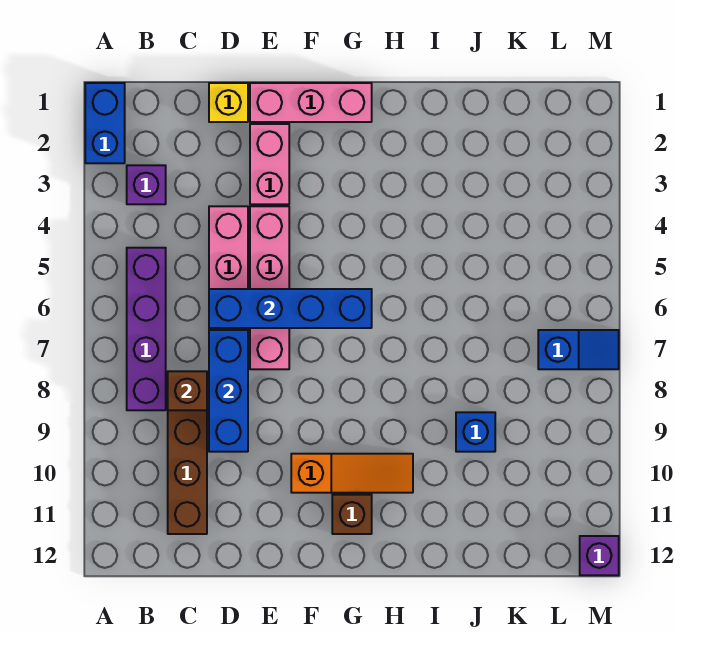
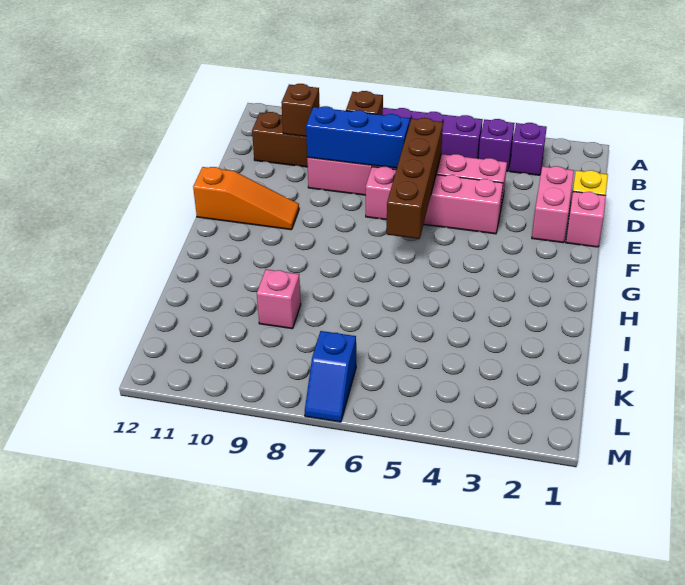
blue 1x2 brick [85,83,125,163] -> none
blue 1x4 brick [209,289,372,328] -> brown 1x4 brick [387,118,443,239]
pink 1x3 brick [250,83,372,122] -> pink 1x1 brick [566,191,606,247]
pink 1x2 brick [250,124,289,204] -> pink 1x2 brick turned to [532,166,574,243]
orange 1x3 slope [291,454,413,493] -> orange 1x3 slope turned to [193,167,299,230]
brown 1x1 brick [332,495,372,534] -> brown 1x1 brick moved to [281,84,320,137]
blue 1x1 brick [456,412,495,452] -> pink 1x1 brick [257,269,301,329]
purple 1x1 brick [580,536,619,575] -> purple 1x1 brick moved to [479,119,515,172]

